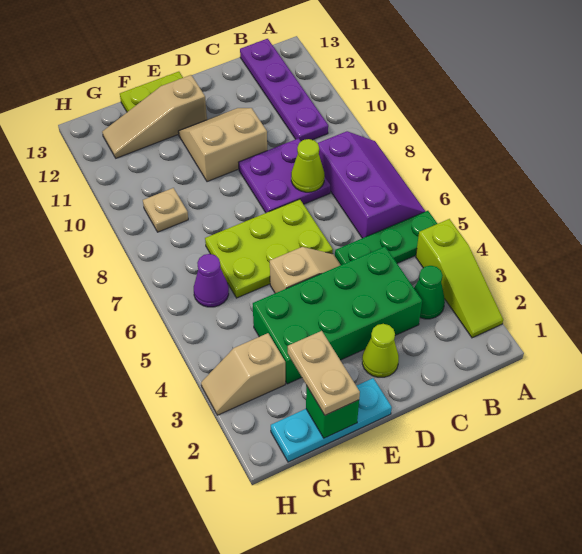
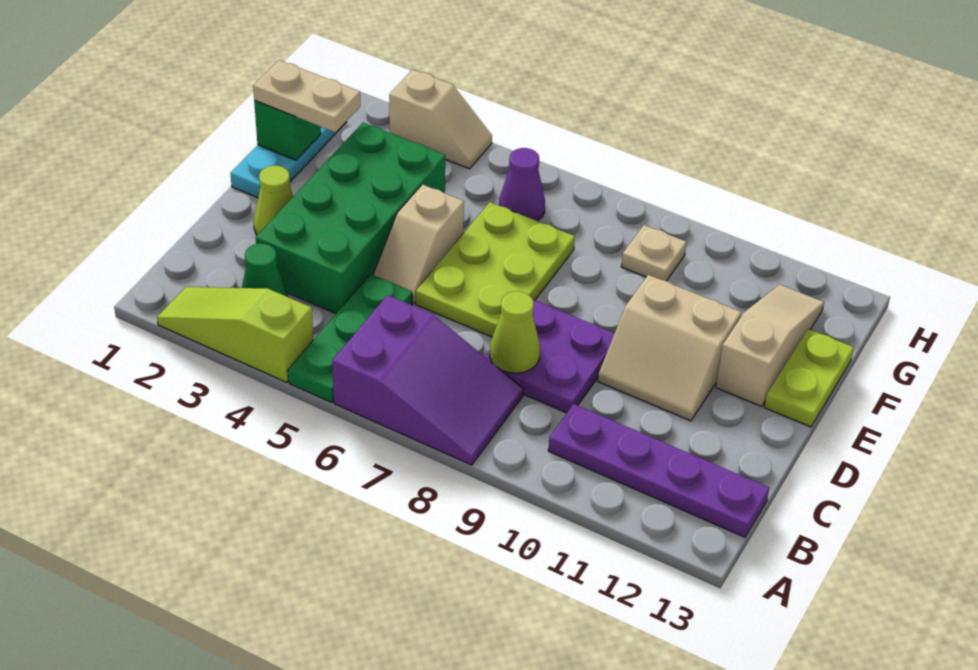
purple 2x3 slope [318,131,425,238] -> purple 2x3 slope turned to [332,295,523,465]
tan 2x2 slope [178,108,267,182] -> tan 2x2 slope turned to [598,275,741,421]
tan 1x2 slope [201,333,285,415] -> tan 1x2 slope turned to [389,69,492,169]

